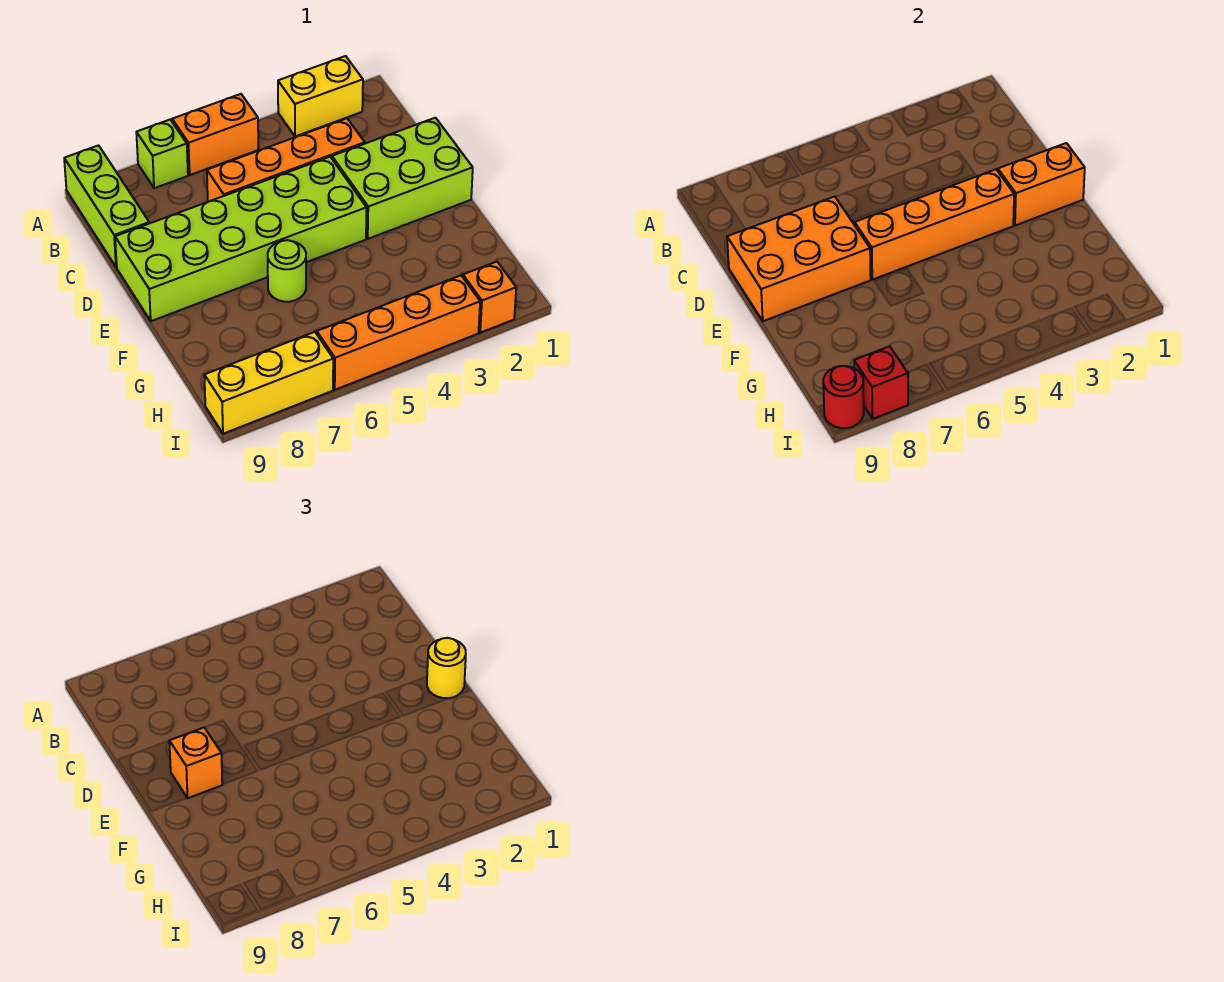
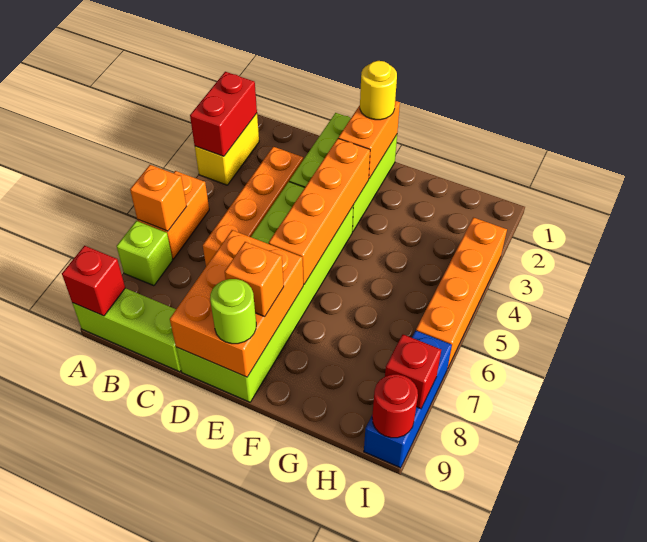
none -> red 1x2 brick [190,72,257,156]
none -> red 1x1 brick [62,246,125,316]
lime 1x1 round brick [268,240,306,302] -> lime 1x1 round brick moved to [210,279,256,344]
orange 1x1 brick [463,262,516,333] -> orange 1x1 brick moved to [130,165,187,231]
yellow 1x3 brick [204,332,333,434] -> blue 1x3 brick [364,331,452,468]

